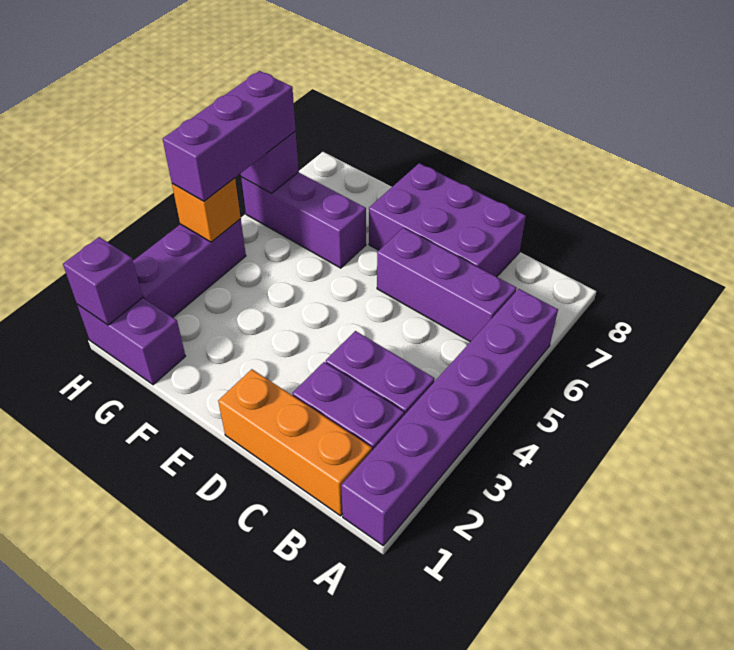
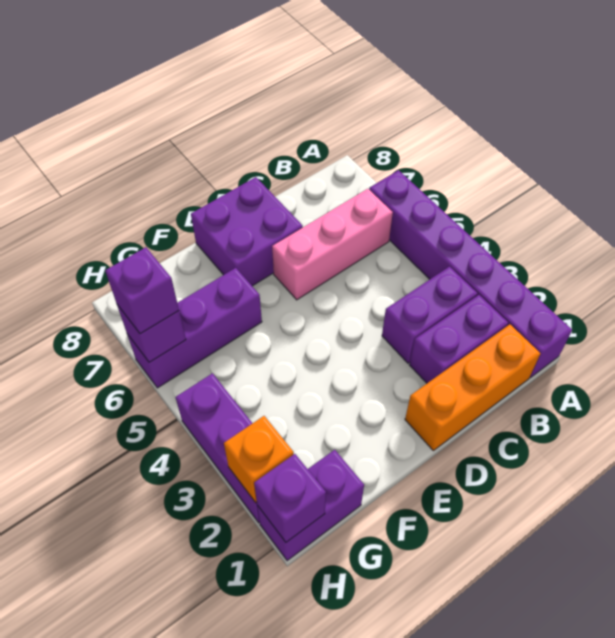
purple 1x3 brick [377,228,517,342] -> pink 1x3 brick [272,189,393,300]
purple 2x3 brick [369,163,526,277] -> purple 2x2 brick [191,177,303,286]
orange 1x1 brick [172,178,241,242] -> orange 1x1 brick moved to [224,416,294,503]
purple 1x3 brick [163,71,296,201] -> purple 1x1 brick [105,247,179,334]

